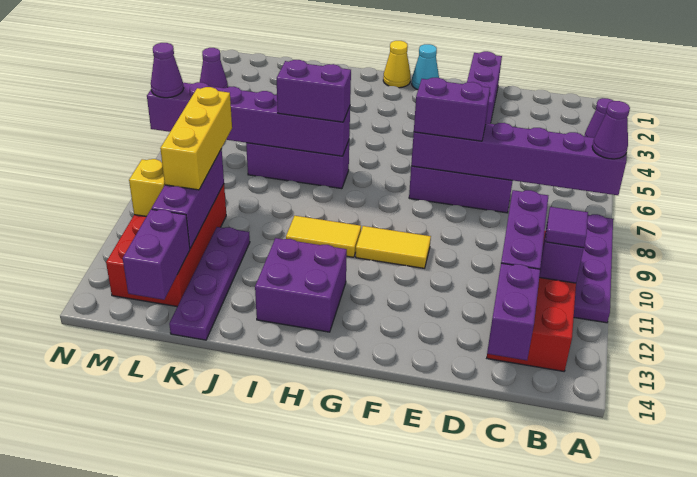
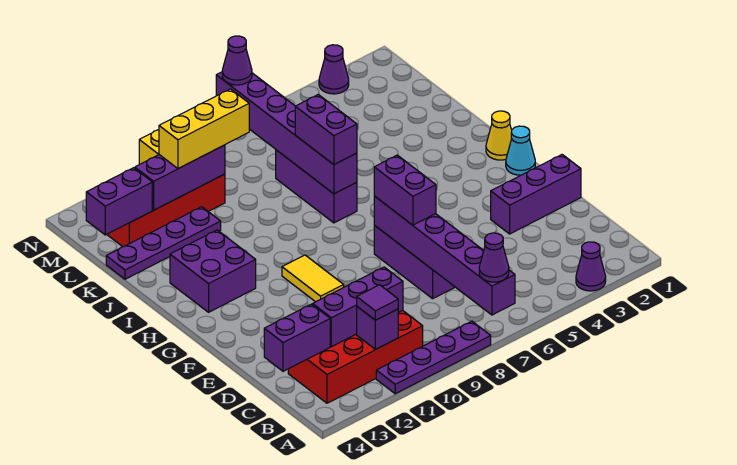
yellow 1x2 tile [286,216,361,257] -> none

